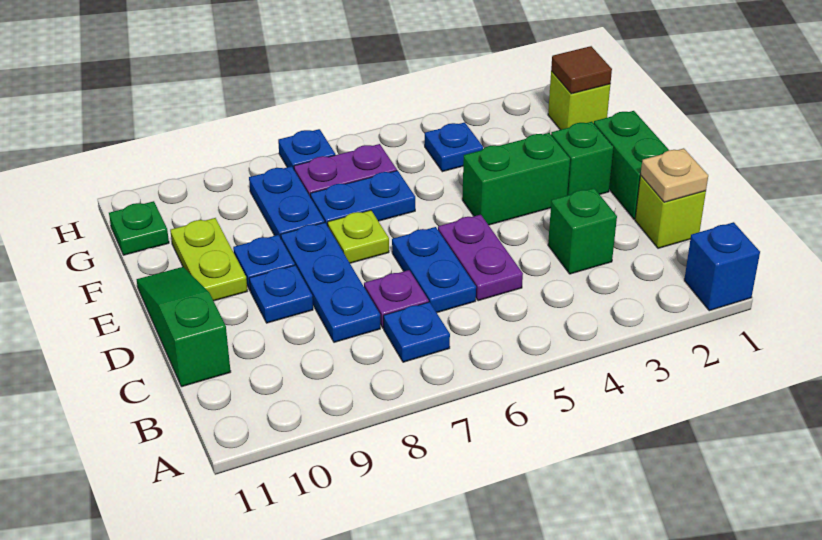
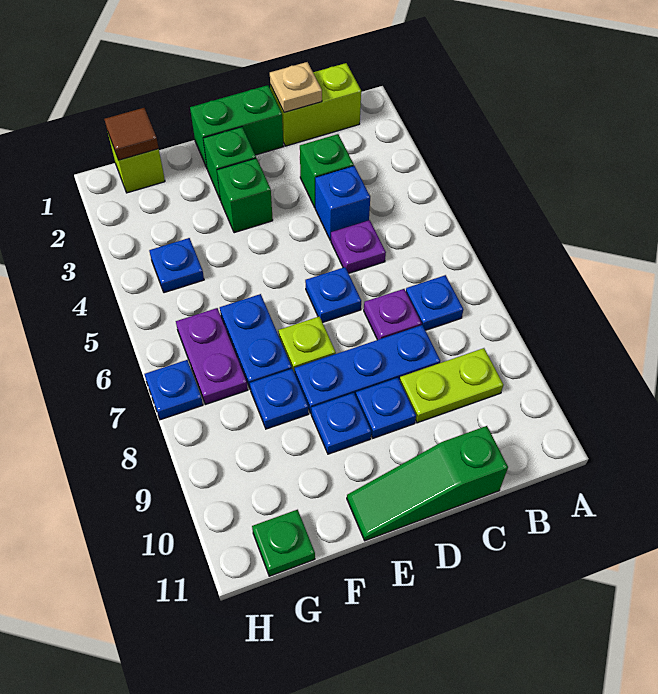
blue 1x1 brick [684,222,760,311] -> blue 1x1 brick moved to [315,166,370,240]
lime 1x1 brick [635,176,706,248] -> lime 1x2 brick [270,63,361,146]
purple 1x2 plate [438,215,523,301] -> purple 1x1 plate [331,220,386,273]
blue 1x2 plate [392,227,476,313] -> blue 1x1 plate [305,267,361,322]
green 1x2 brick [462,133,570,225] -> green 1x1 brick [217,158,273,233]
lime 1x2 plate [170,218,247,301] -> lime 1x2 plate moved to [400,348,504,423]
blue 1x2 plate [249,166,324,238] -> blue 1x1 plate [250,369,309,429]

